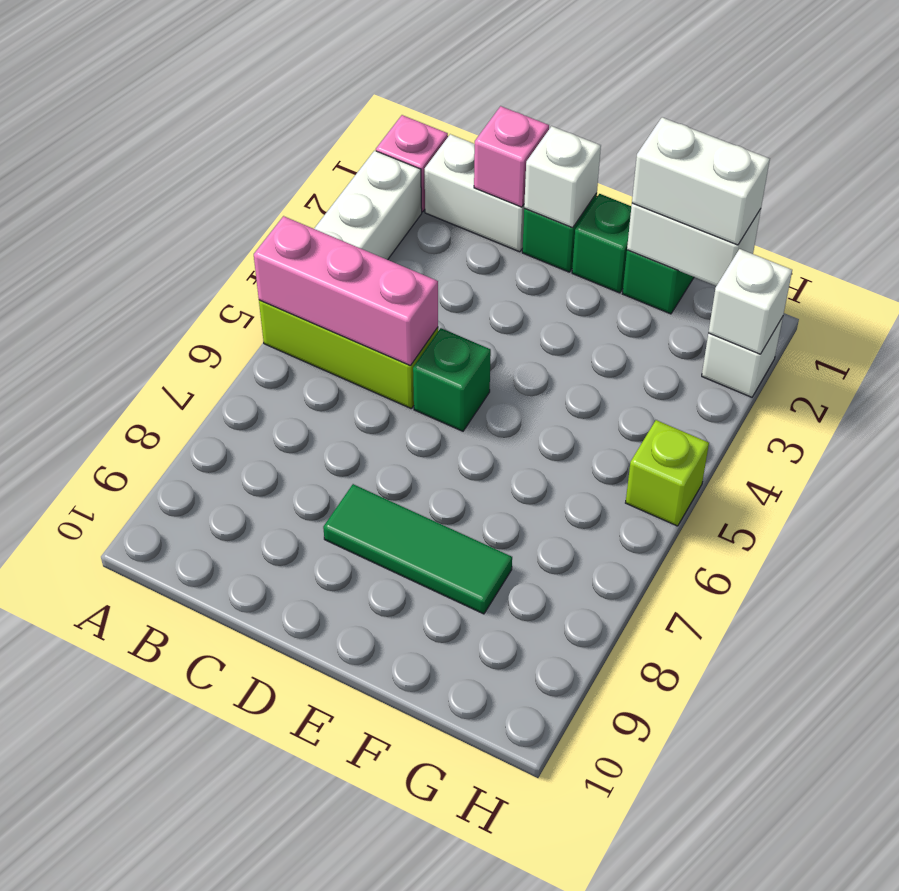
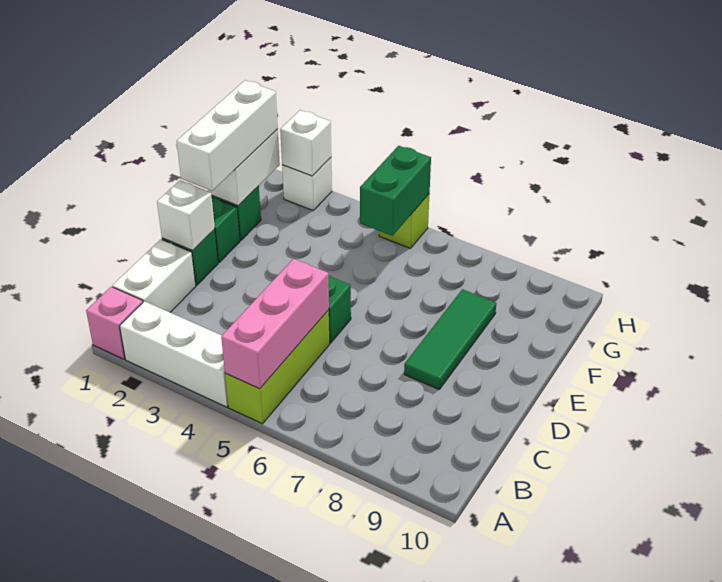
pink 1x1 brick [474,106,549,207] -> none
white 1x2 brick [632,117,770,245] -> white 1x3 brick [177,80,278,191]
none -> green 1x2 brick [360,146,431,236]

